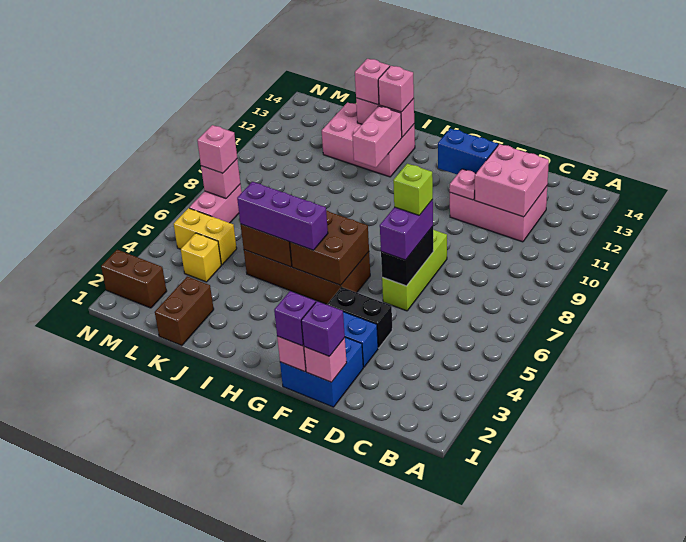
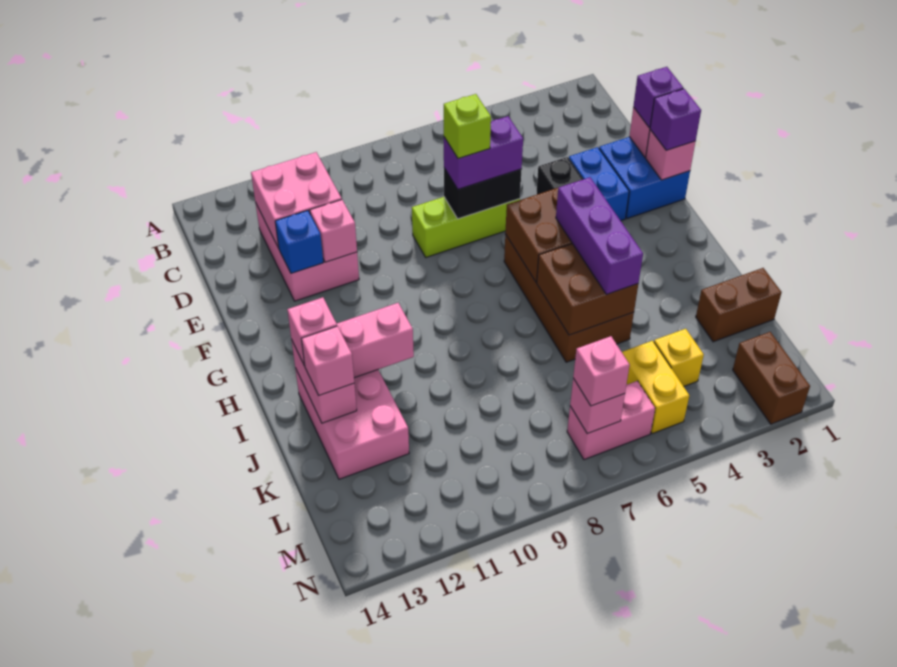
pink 1x1 plate [450,169,476,200] -> pink 1x1 brick [310,200,357,262]
blue 1x2 brick [438,129,498,174] -> blue 1x1 brick [275,210,323,273]

